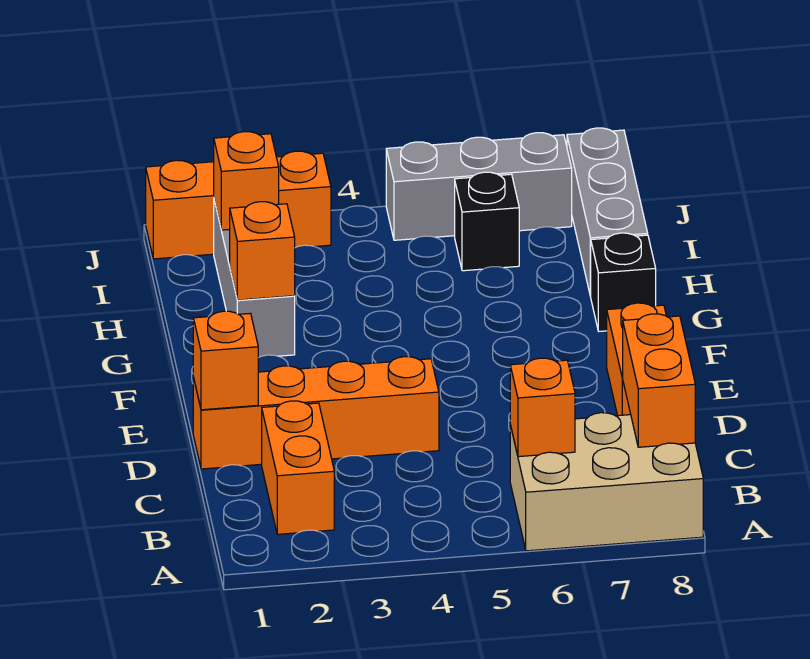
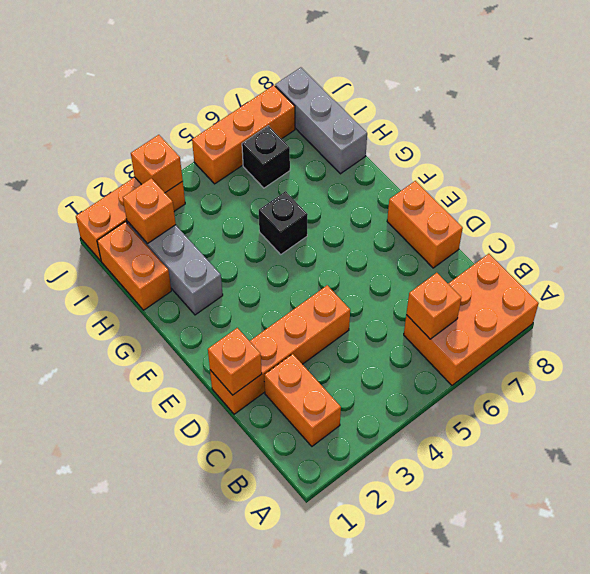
tan 2x3 brick [510,413,703,551] -> orange 2x3 brick [404,254,539,385]
orange 1x2 brick [623,314,695,447] -> orange 1x2 brick moved to [97,222,171,310]
orange 1x1 brick [230,202,295,300] -> orange 1x1 brick moved to [131,135,183,193]
black 1x1 brick [591,233,656,331] -> black 1x1 brick moved to [259,191,308,254]
grey 1x3 brick [386,133,572,240] -> orange 1x3 brick [192,85,295,184]

